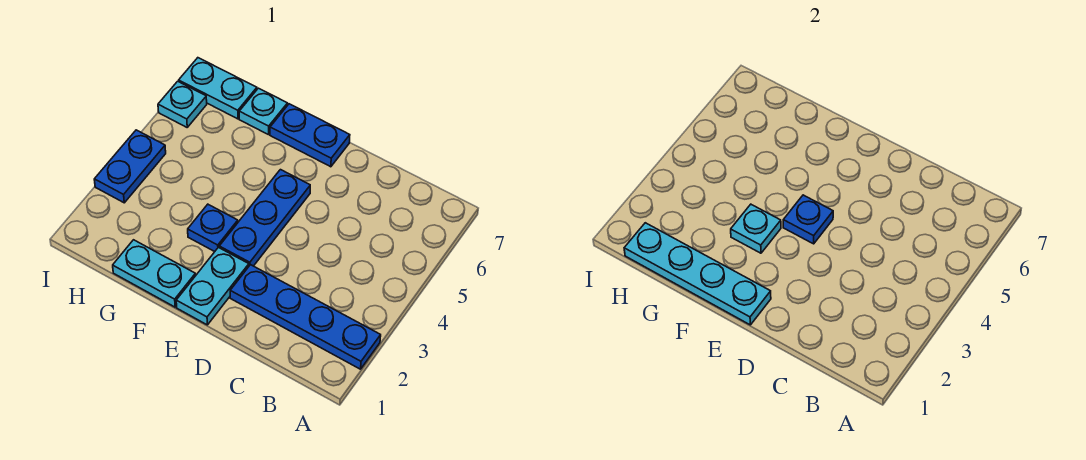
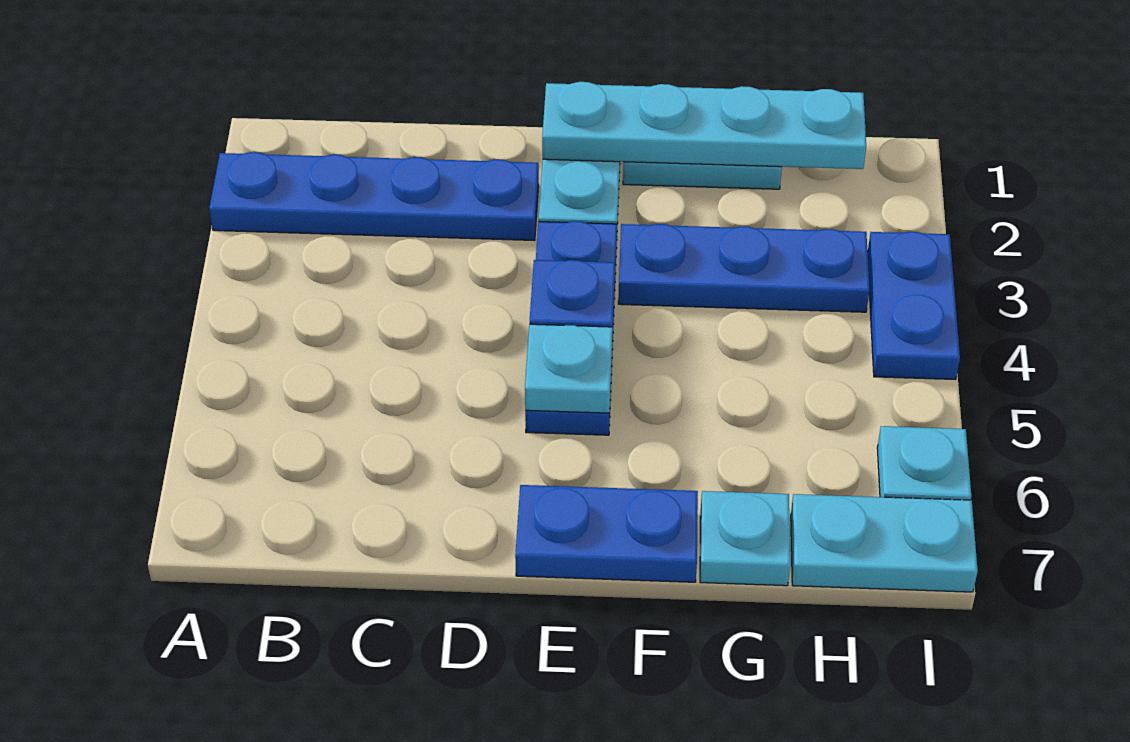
blue 1x1 plate [188,204,238,252] -> blue 1x3 plate [618,224,869,312]
cyan 1x1 plate [731,204,781,253] -> cyan 1x1 plate moved to [525,324,613,413]

